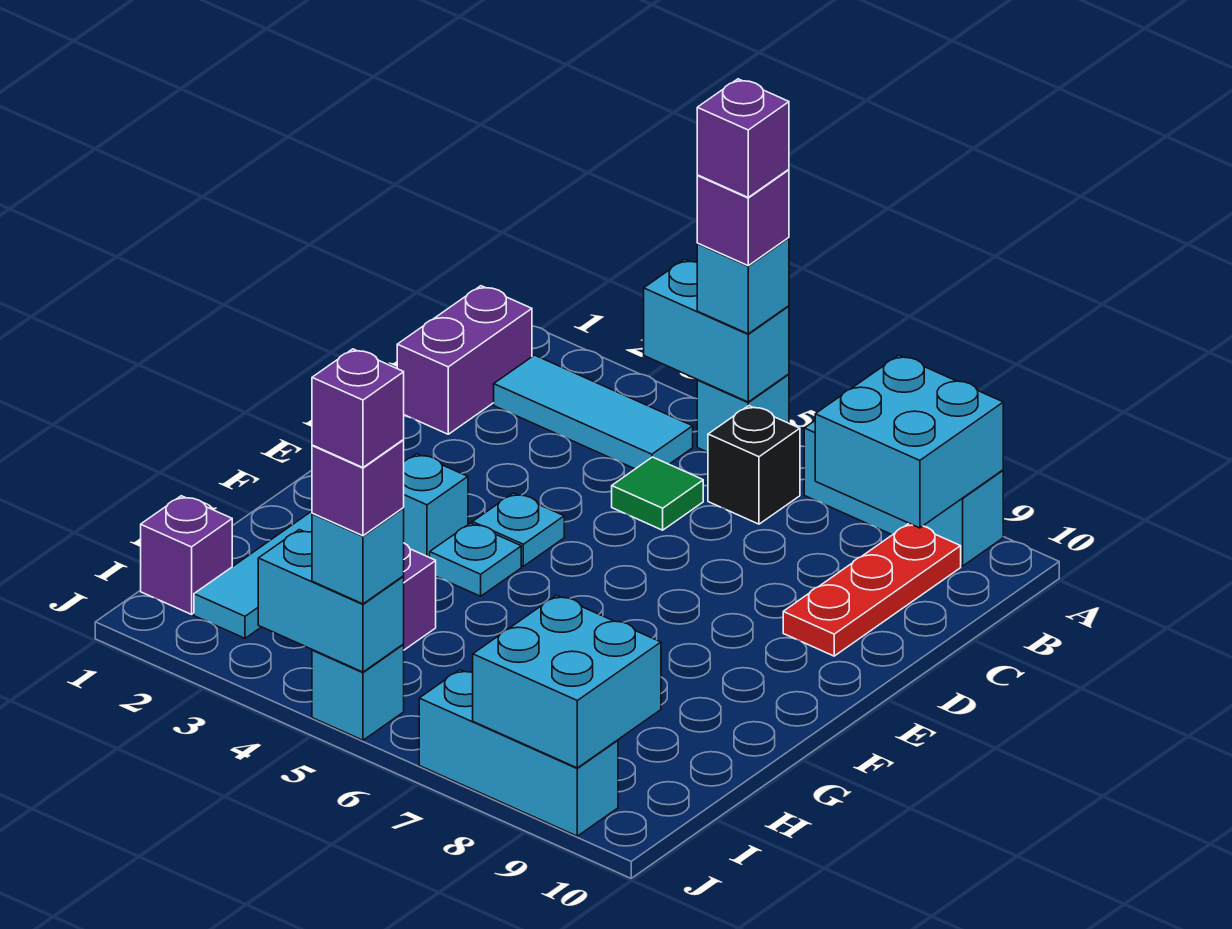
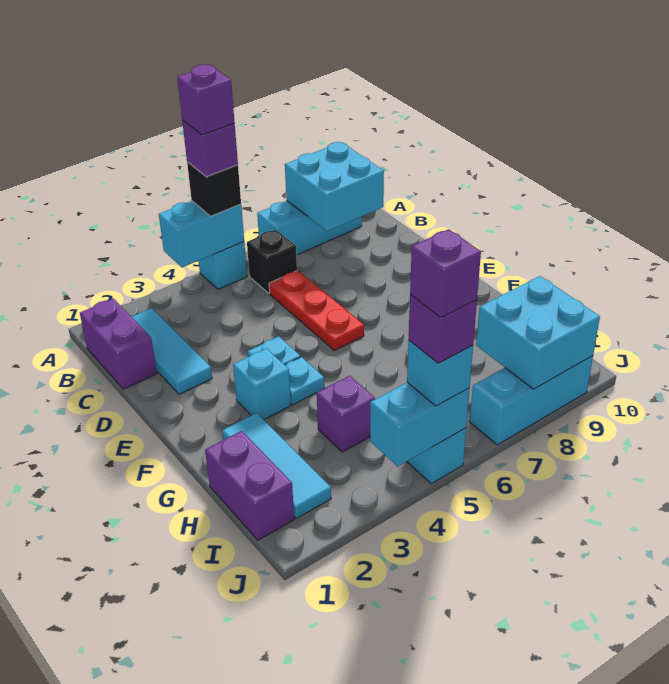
cyan 1x1 brick [697,238,789,334] -> black 1x1 brick [187,162,241,216]
cyan 1x3 tile [494,355,693,469] -> cyan 1x3 tile turned to [132,308,212,394]
red 1x3 plate [783,523,961,656] -> red 1x3 plate moved to [269,270,364,351]
green 1x1 tile [612,457,703,530] -> none
purple 1x1 brick [141,496,232,614] -> purple 1x2 brick [205,431,294,540]

